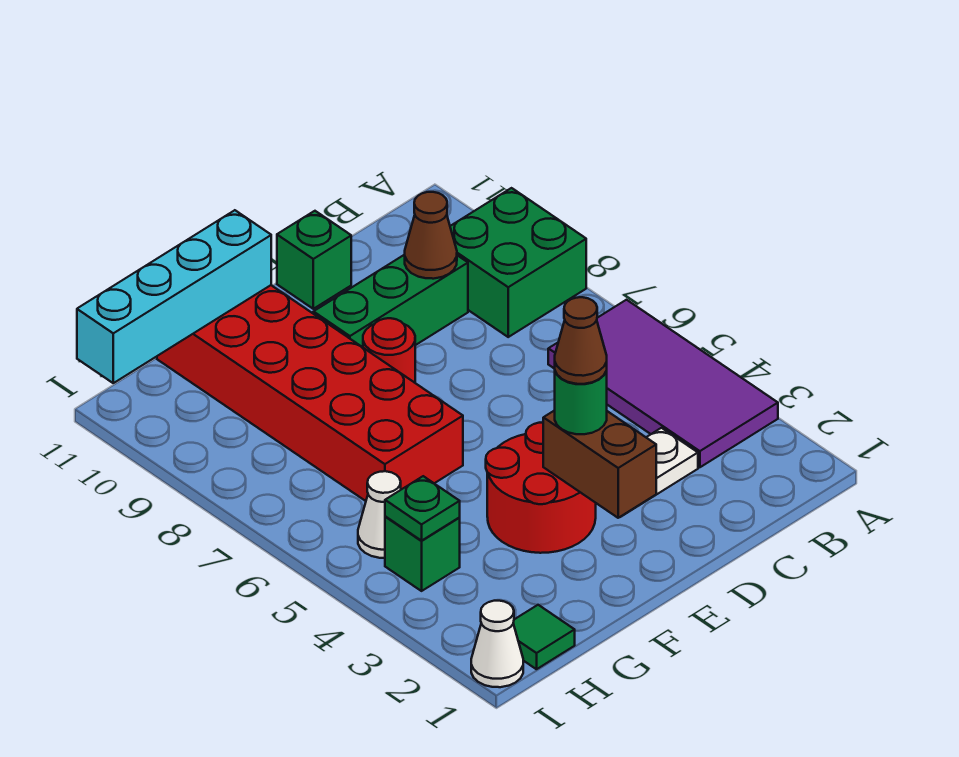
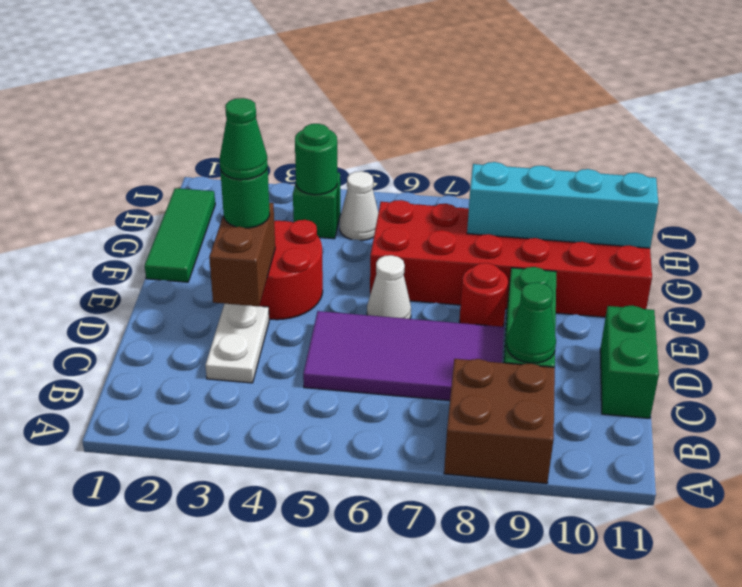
purple 2x4 tile [548,300,778,467] -> purple 2x4 tile moved to [303,311,504,401]
green 2x2 brick [450,188,586,337] -> brown 2x2 brick [444,359,555,484]
brown 1x1 cone [405,192,457,279] -> green 1x1 cone [507,282,556,363]
green 1x1 brick [277,211,351,309] -> green 1x2 brick [600,305,659,418]
brown 1x2 brick [543,410,656,518] -> brown 1x2 brick turned to [209,203,275,306]
brown 1x1 cone [555,297,607,384] -> green 1x1 cone [220,98,267,180]
cyan 1x4 brick [77,210,271,383] -> cyan 1x4 brick turned to [467,162,658,248]
green 1x1 tile [513,605,575,669] -> green 1x3 tile [145,188,215,282]
green 1x1 plate [385,476,460,541] -> green 1x1 round brick [295,124,337,195]
white 1x1 cone [471,601,523,687] -> white 1x1 cone moved to [367,255,411,319]

